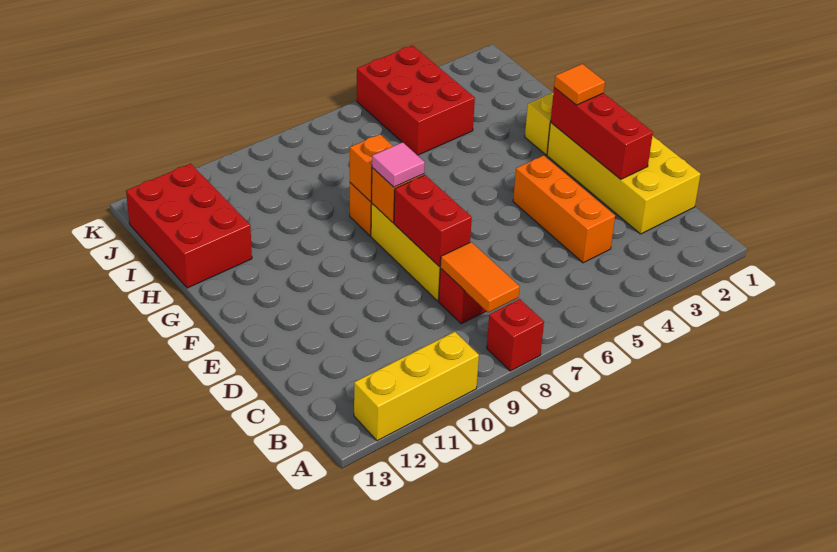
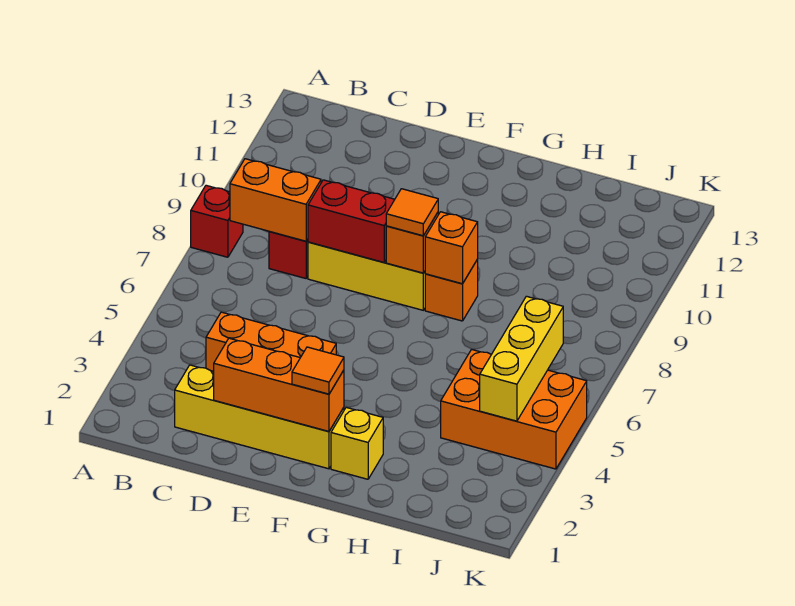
yellow 1x3 brick [354,332,479,441] -> yellow 1x3 brick moved to [480,296,563,421]
orange 1x2 tile [440,242,520,313] -> orange 1x2 brick [230,159,321,241]
yellow 2x4 brick [547,123,700,234] -> yellow 1x4 brick [175,365,344,469]
red 1x3 brick [551,88,653,179] -> orange 1x3 brick [214,338,344,432]
pink 1x1 tile [372,142,425,187] -> orange 1x1 tile [386,189,438,236]
red 2x3 brick [126,164,252,288] -> none
red 2x3 brick [357,46,475,155] -> orange 2x3 brick [441,350,587,469]

